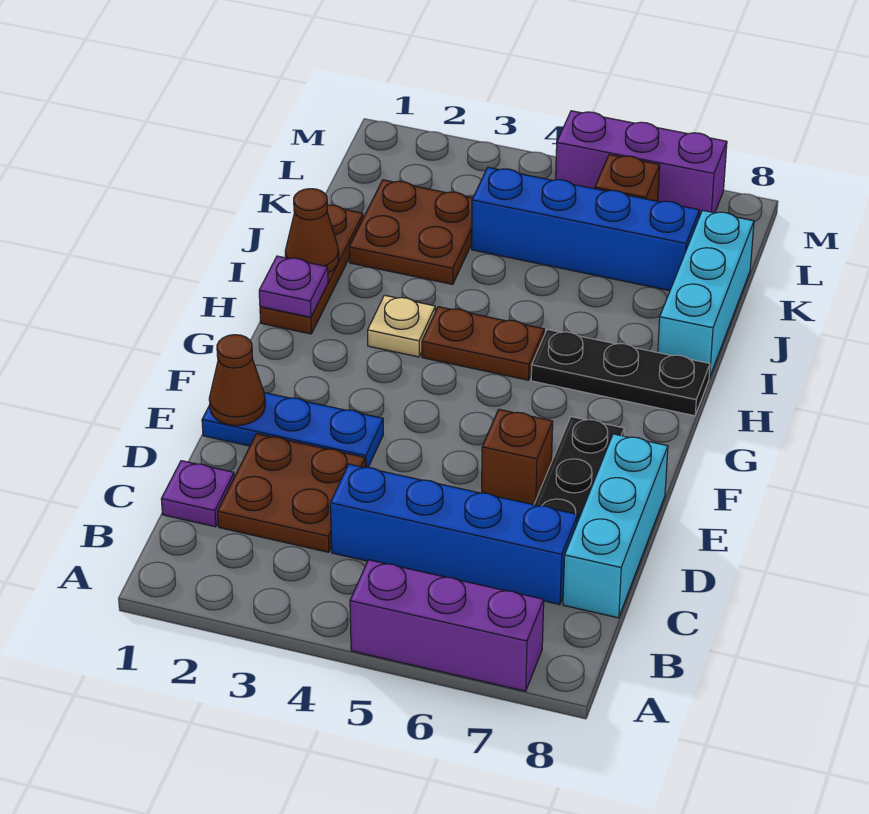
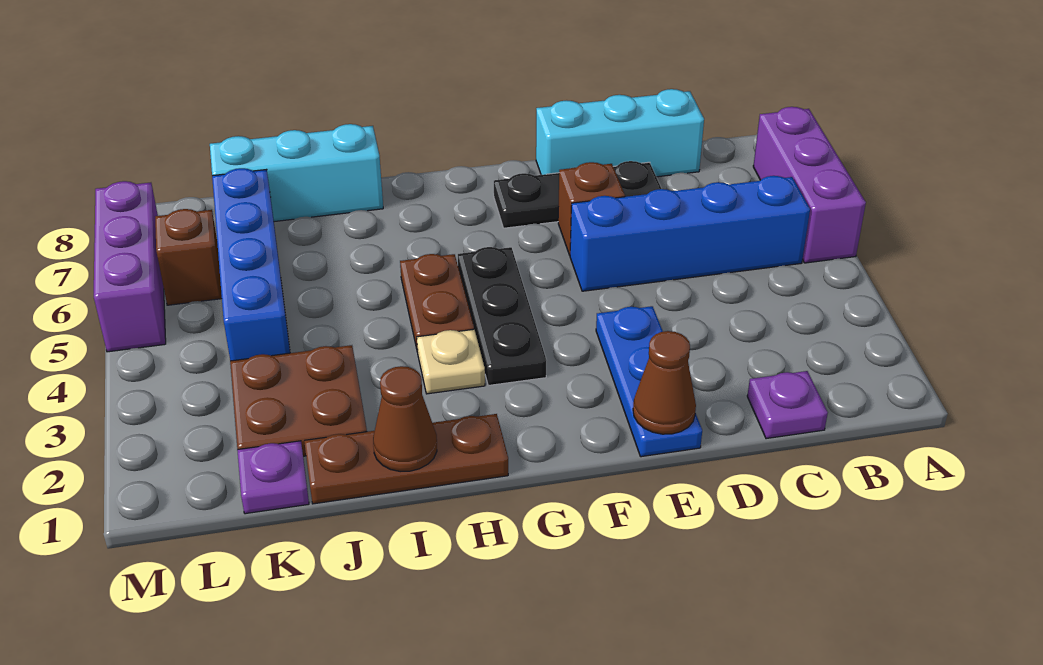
brown 2x2 plate [218,434,365,552] -> none
blue 1x4 brick [330,464,578,605] -> blue 1x4 brick turned to [570,176,810,291]
purple 1x1 plate [259,256,328,317] -> purple 1x1 plate moved to [237,441,309,514]
black 1x3 plate [531,329,710,416] -> black 1x3 plate moved to [458,247,547,386]

